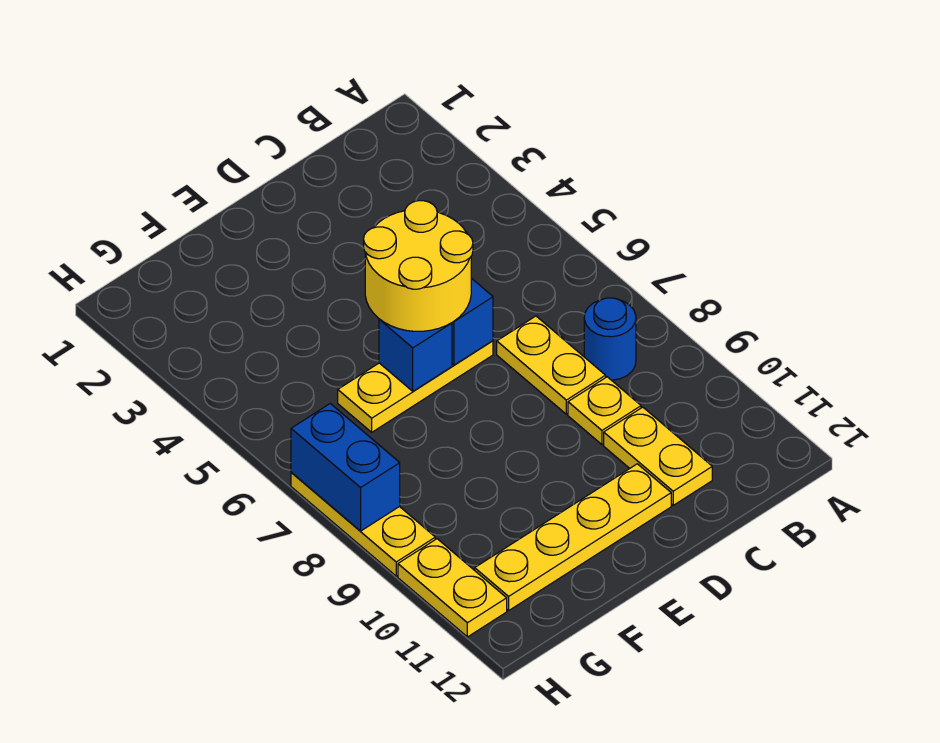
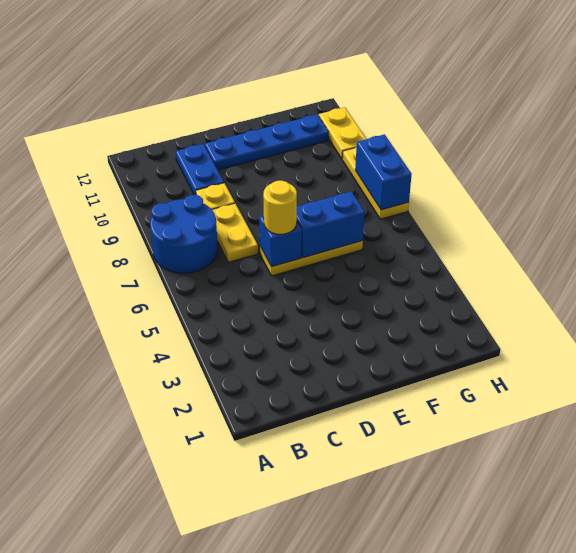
blue 1x1 round brick [584,298,636,380] -> blue 2x2 round brick [150,195,218,273]
yellow 1x2 plate [604,407,712,505] -> blue 1x2 plate [176,144,224,195]
yellow 2x2 round brick [364,201,473,331] -> yellow 1x1 round brick [263,181,297,234]
yellow 1x4 plate [475,464,671,610] -> blue 1x4 plate [205,115,329,170]
blue 1x1 brick [379,319,452,391] -> blue 1x2 brick [297,191,365,258]

